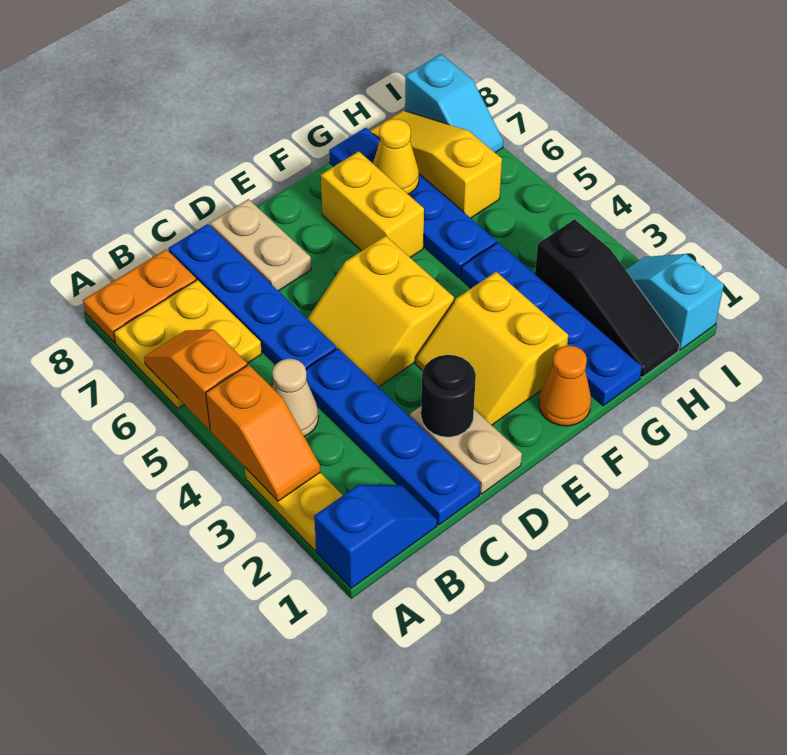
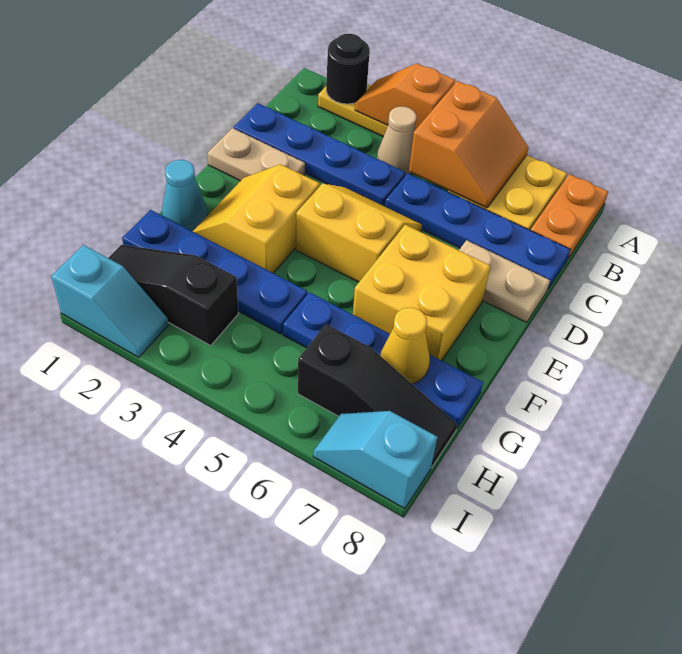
blue 1x2 slope [314,485,437,588] -> none
orange 1x2 slope [144,330,247,430] -> orange 2x2 slope [409,81,529,208]
black 1x1 round brick [421,355,476,437] -> black 1x1 round brick moved to [326,34,370,104]
yellow 2x2 slope [416,272,568,425] -> yellow 2x2 slope turned to [193,164,320,273]
orange 1x1 cone [539,346,591,426] -> cyan 1x1 cone [162,160,207,231]
yellow 1x2 brick [321,151,424,257] -> yellow 2x2 brick [353,225,491,361]
yellow 1x3 slope [370,110,502,218] -> black 1x3 slope [298,324,457,467]

